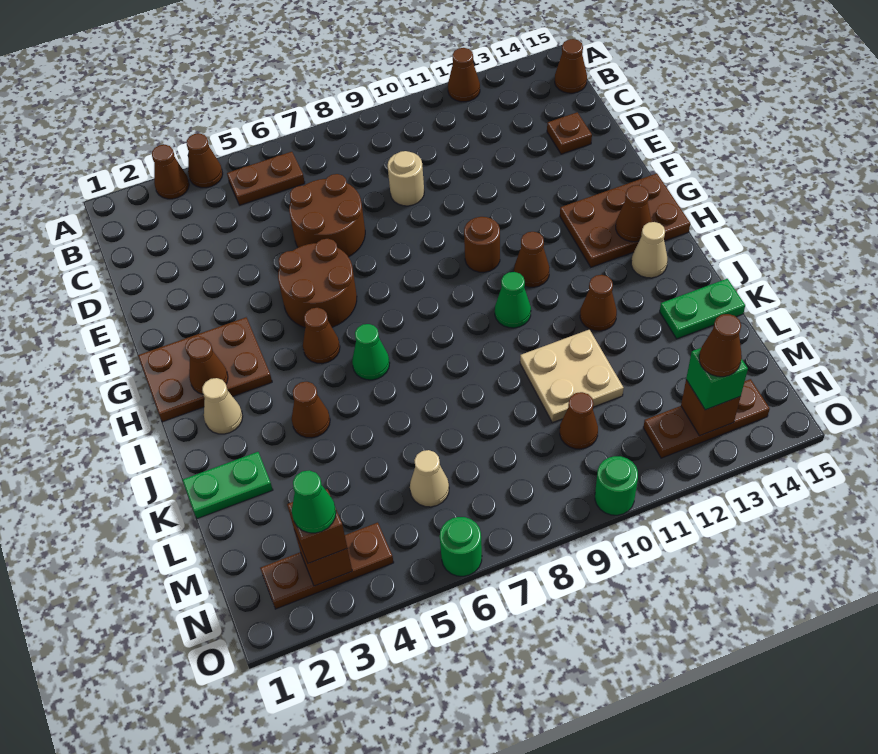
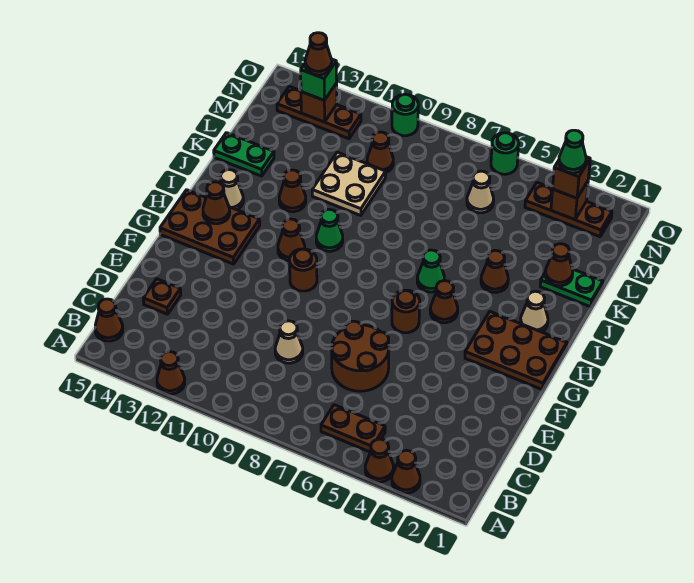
tan 1x1 round brick [388,151,424,206] -> tan 1x1 cone [275,321,303,363]
brown 2x2 round brick [278,239,357,328] -> brown 1x1 round brick [392,290,420,333]
brown 1x1 cone [187,338,228,394] -> brown 1x1 cone moved to [545,244,573,286]

